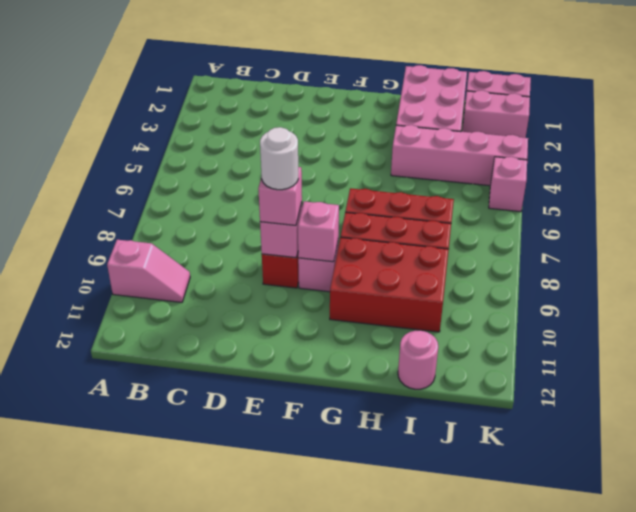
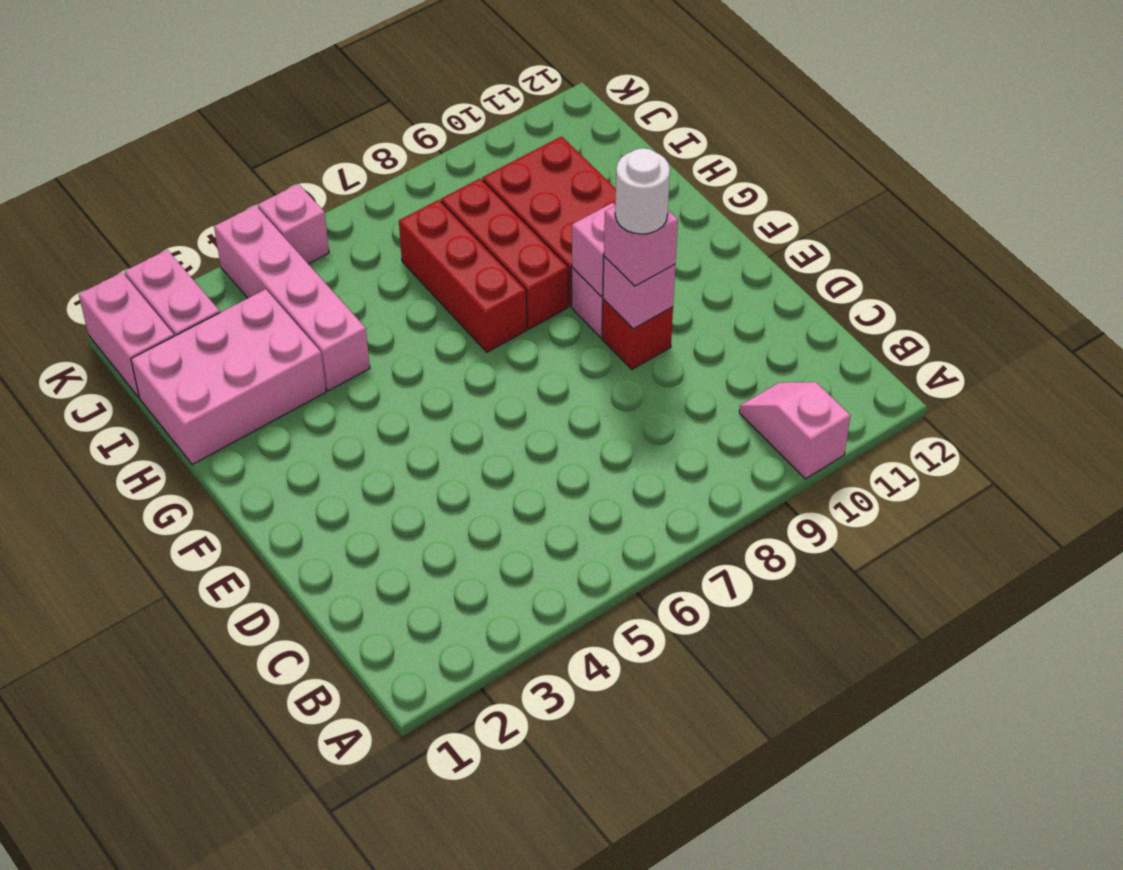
pink 1x1 round brick [398,330,438,389] -> none

